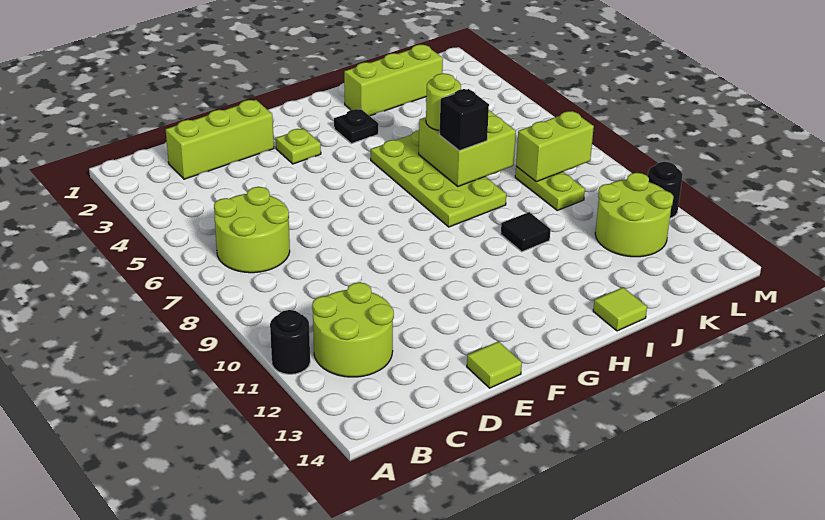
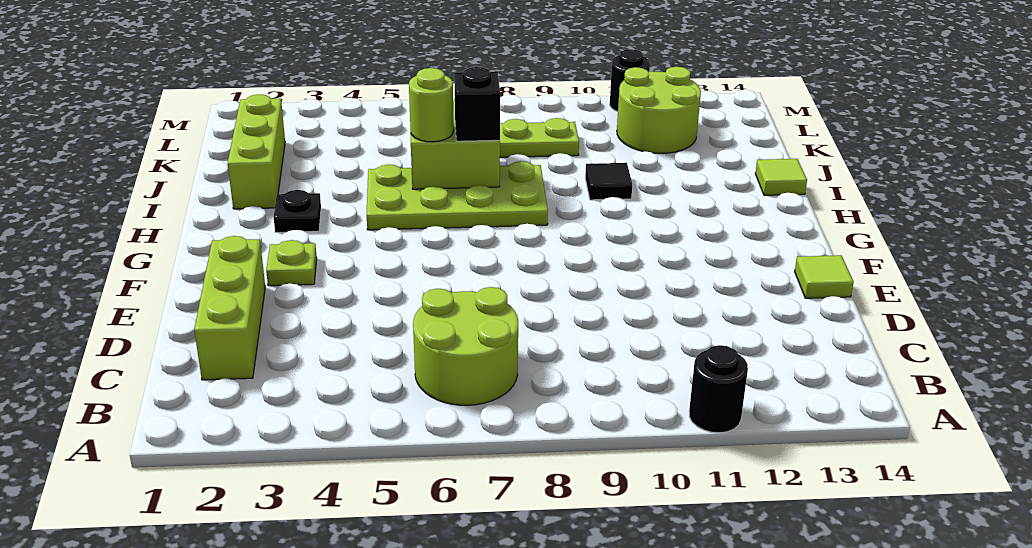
lime 2x2 round brick [312,282,394,377] -> none
lime 1x2 brick [516,111,594,182] -> none

